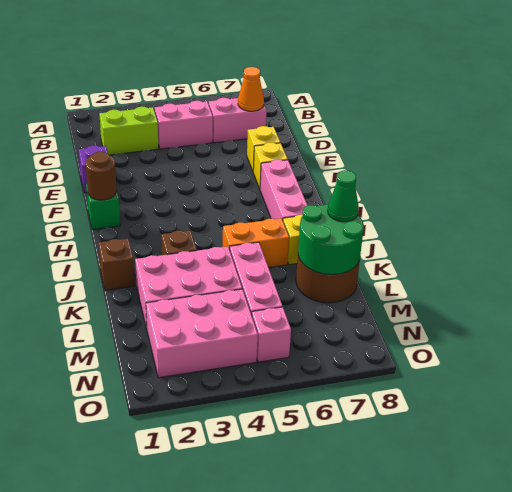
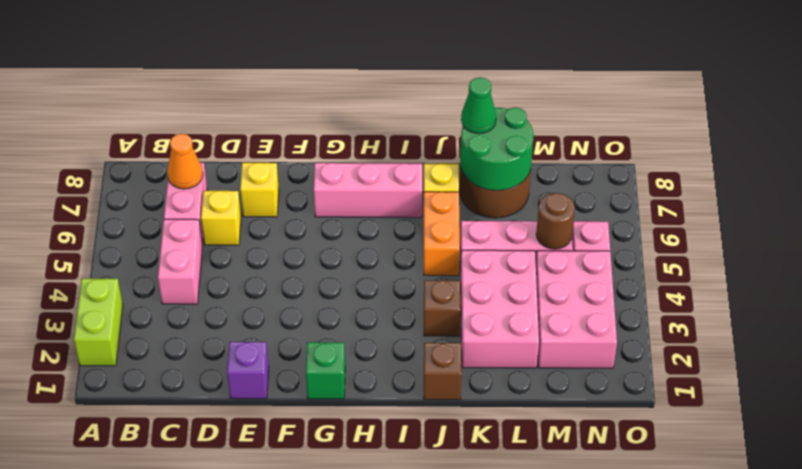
lime 1x2 brick [99,107,158,155] -> lime 1x2 brick moved to [74,279,123,366]
yellow 1x1 brick [253,143,288,189] -> yellow 1x1 brick moved to [201,191,241,245]
brown 1x1 round brick [86,152,117,200] -> brown 1x1 round brick moved to [536,193,575,249]

